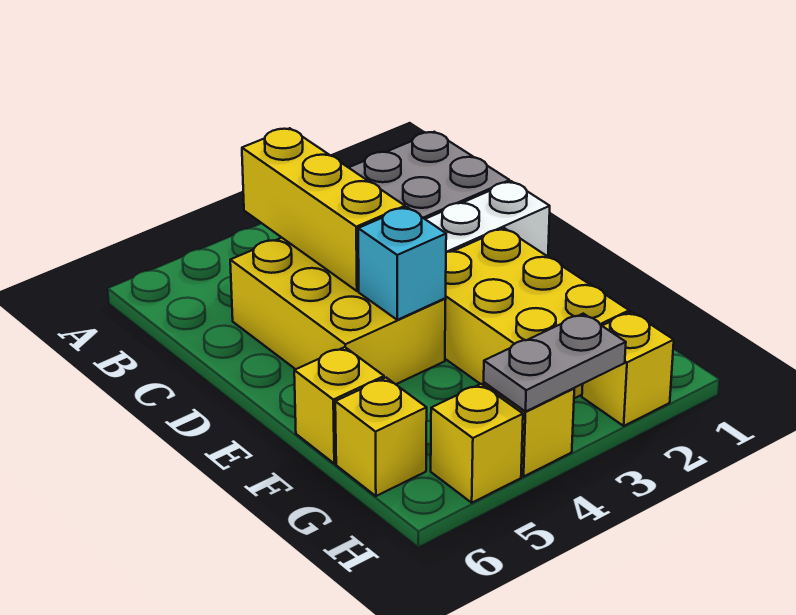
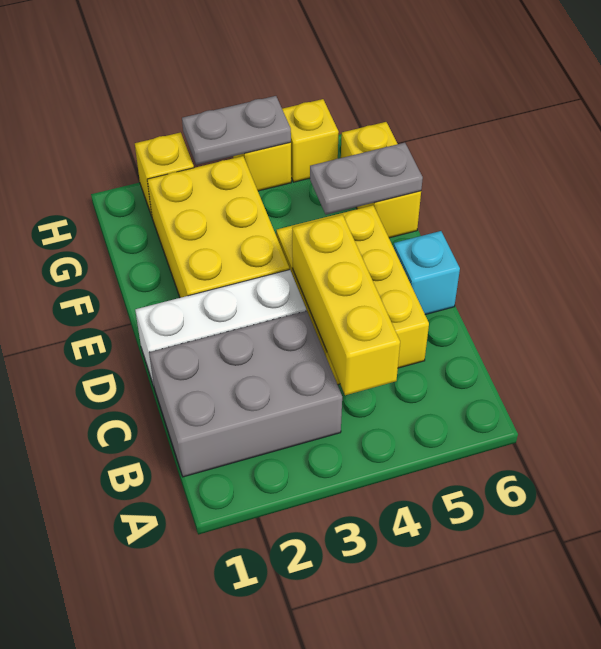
cyan 1x1 brick [358,207,446,320] -> cyan 1x1 brick moved to [394,231,460,315]
none -> grey 1x2 plate [310,143,423,214]

